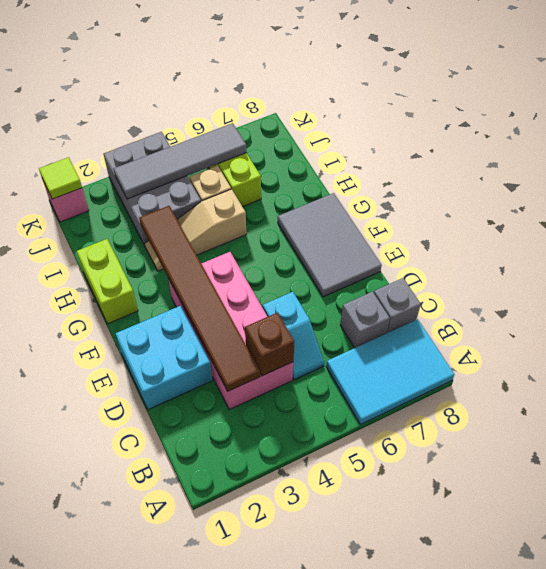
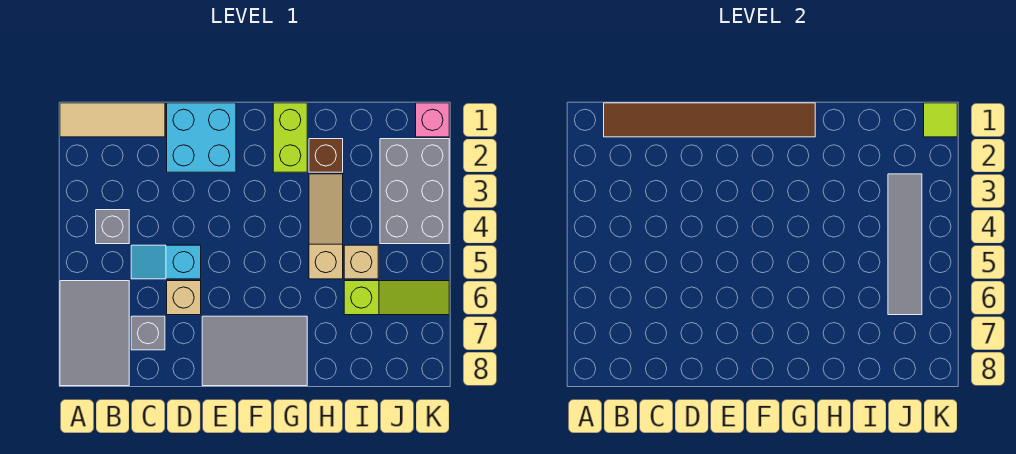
none -> tan 1x3 tile [60,103,165,137]
cyan 2x3 tile [326,319,454,424] -> grey 2x3 tile [60,281,129,386]
pink 2x4 brick [168,252,293,410] -> none
brown 1x6 tile [139,206,260,391] -> brown 1x6 tile moved to [604,103,815,137]
brown 1x1 brick [245,313,294,376] -> brown 1x1 brick moved to [309,139,343,172]
grey 1x1 brick [374,278,421,333] -> grey 1x1 brick moved to [96,210,129,244]
none -> tan 1x1 brick [167,281,201,315]
lime 1x2 brick [77,239,138,324] -> lime 1x2 brick turned to [273,103,307,172]
grey 2x3 brick [104,132,201,245] -> grey 2x3 brick turned to [380,139,449,244]

